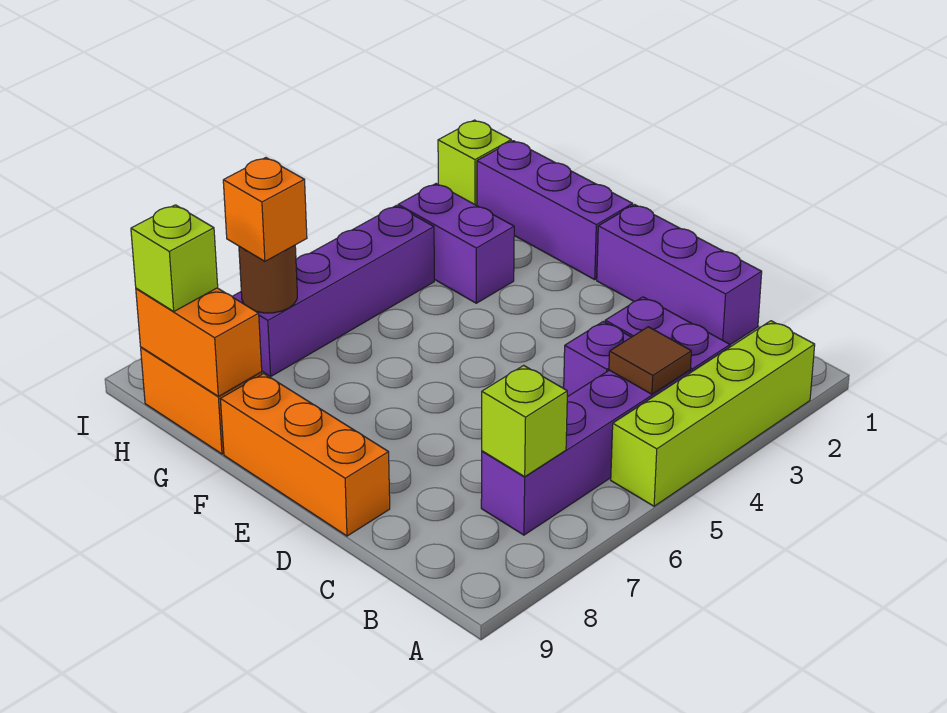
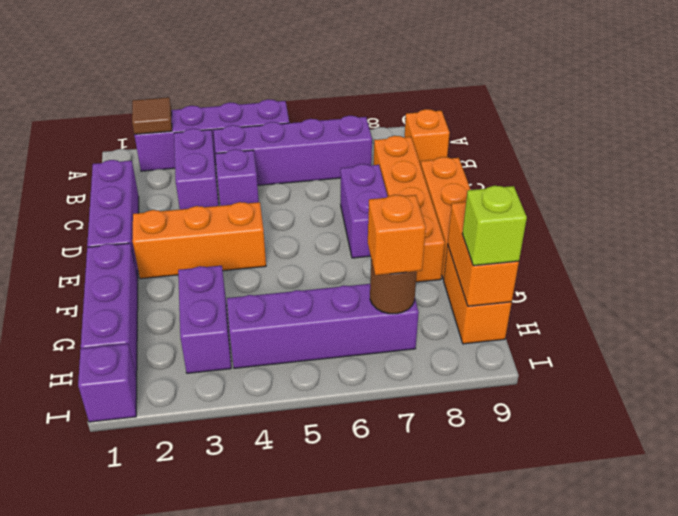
lime 1x4 brick [611,321,815,506] -> purple 1x4 brick [134,99,289,171]
brown 1x1 tile [609,327,691,394] -> brown 1x1 tile moved to [132,97,172,134]
lime 1x1 brick [482,365,567,477] -> none
none -> orange 1x1 brick [405,109,450,165]
none -> orange 1x4 brick [374,136,445,282]
none -> purple 1x2 brick [341,164,388,258]
none -> orange 1x3 brick [132,202,266,279]
lime 1x1 brick [438,120,511,206] -> purple 1x1 brick [78,344,137,422]

